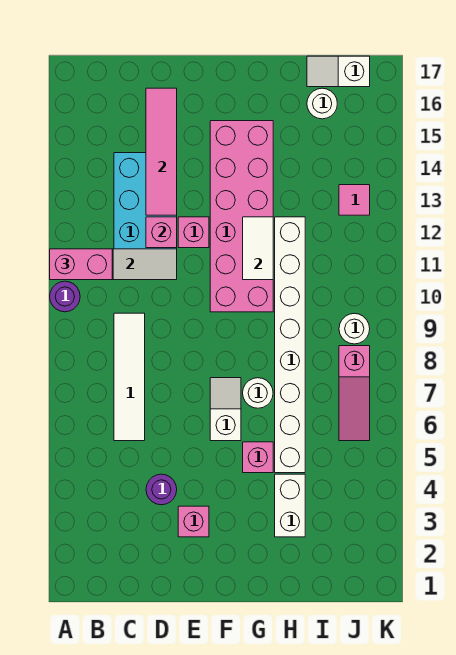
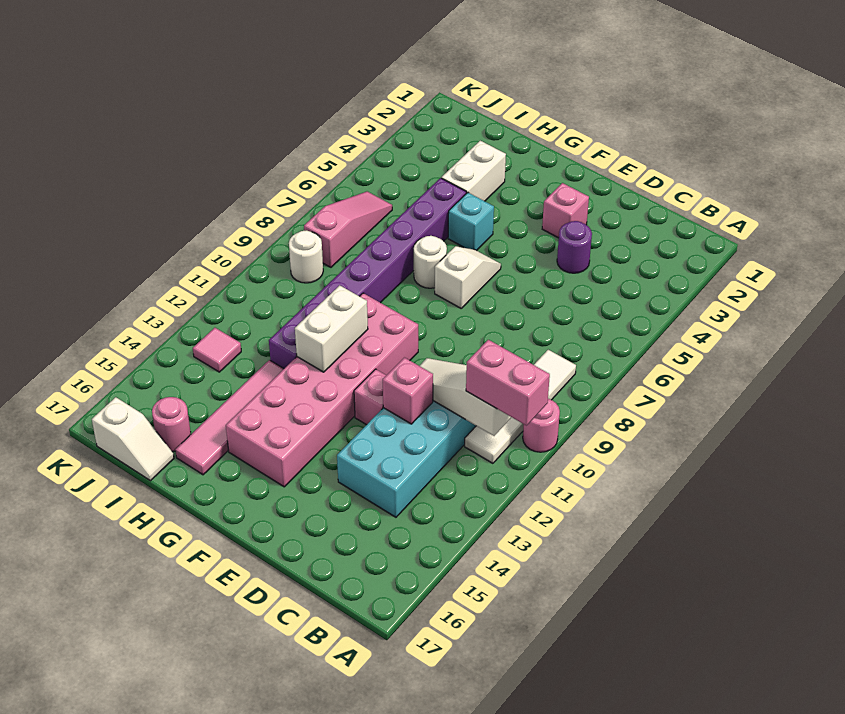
purple 1x1 round brick [50,281,80,312] -> pink 1x1 round brick [523,399,560,452]
white 1x4 tile [114,313,145,441] -> white 1x4 tile moved to [465,350,576,463]
pink 1x4 tile [146,88,177,215] -> pink 1x4 tile moved to [175,360,284,475]
white 1x2 slope [210,378,241,441] -> white 1x2 slope turned to [435,246,501,308]
pink 1x1 brick [243,442,273,473] -> cyan 1x1 brick [448,193,494,251]
white 1x2 tile [243,217,273,280] -> white 1x2 brick [295,285,368,372]
white 1x8 brick [275,217,305,473] -> purple 1x8 brick [269,178,466,368]
white 1x1 round brick [307,88,337,119] -> pink 1x1 round brick [152,397,191,452]

